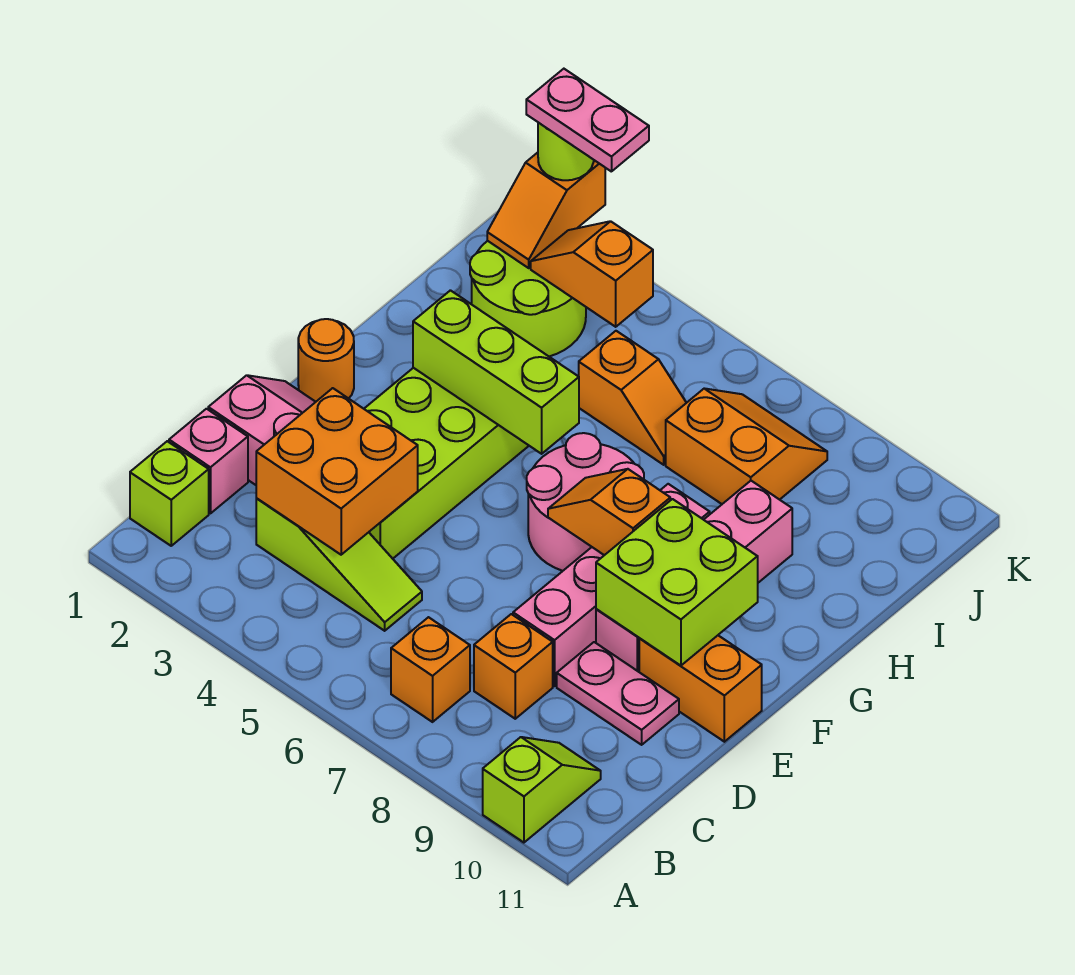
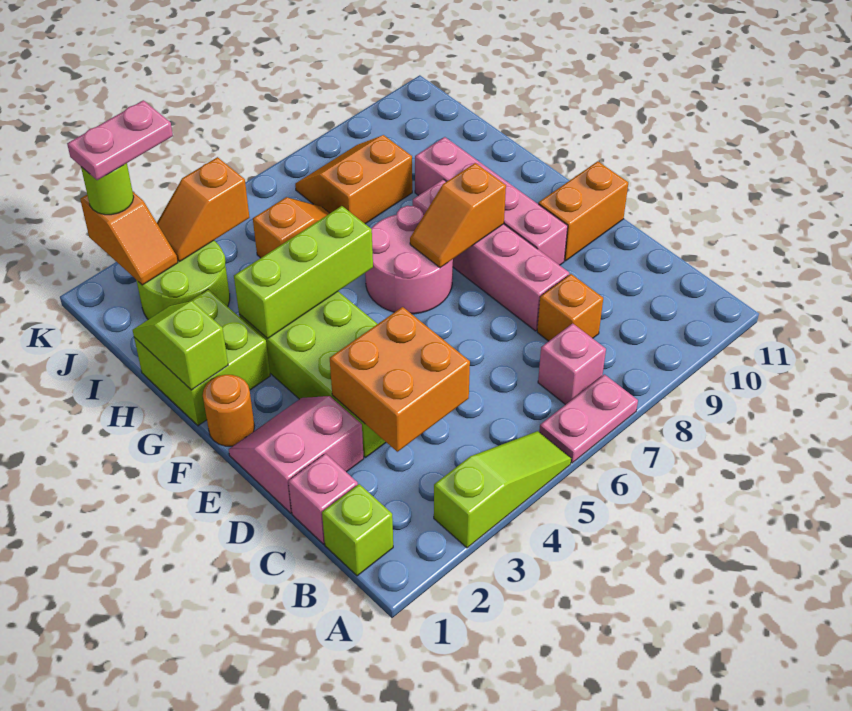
lime 1x2 slope [483,737,601,843] -> lime 1x2 slope moved to [133,301,228,390]
orange 1x1 brick [391,617,470,722] -> pink 1x1 brick [538,323,606,405]
lime 1x3 slope [256,498,422,631] -> lime 1x3 slope moved to [434,431,571,548]
pink 1x2 plate [557,642,679,745] -> pink 1x2 plate moved to [539,374,638,463]
lime 2x2 brick [596,499,758,666] -> lime 2x2 brick moved to [134,290,270,426]

